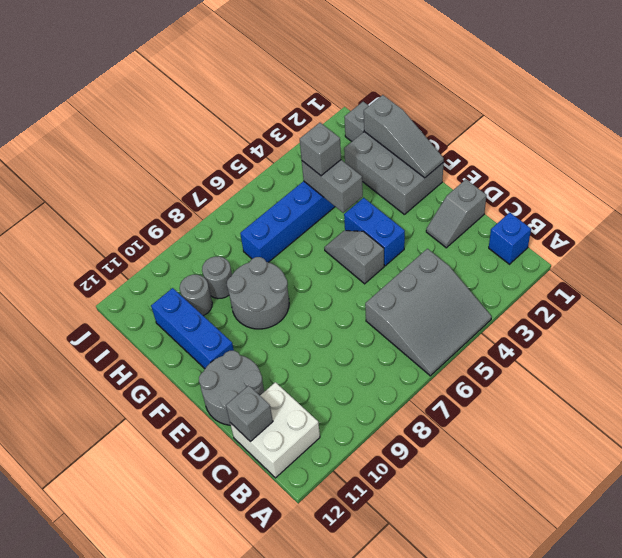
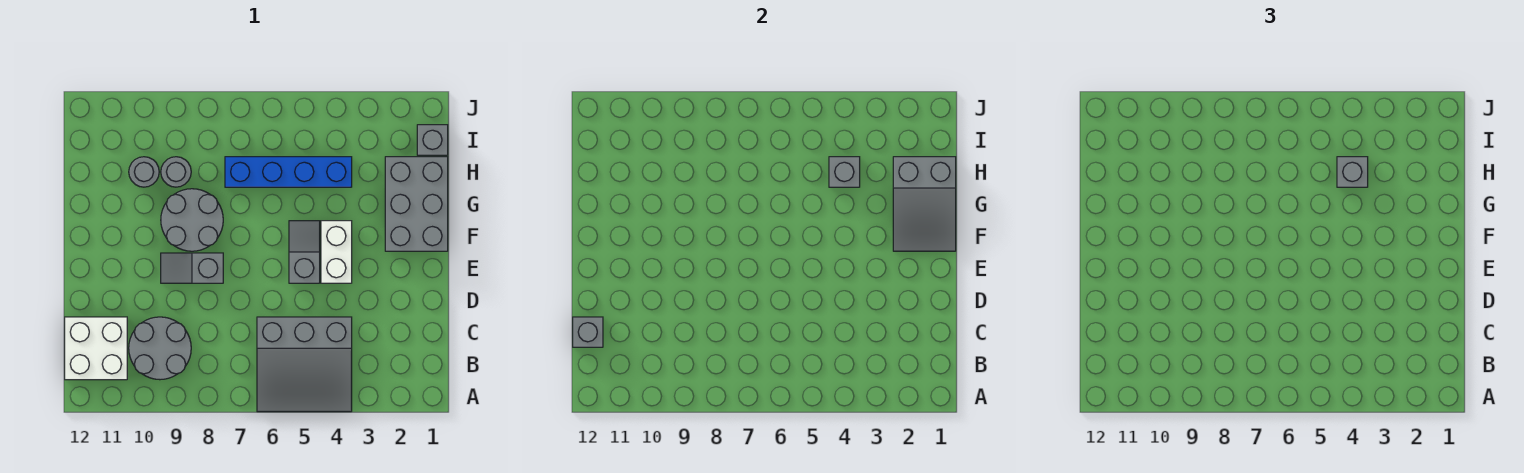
blue 1x1 brick [489,213,531,264] -> none
grey 1x2 slope [426,180,487,248] -> grey 1x2 slope moved to [161,253,223,283]
grey 2x2 round brick [199,351,264,425] -> grey 2x2 round brick moved to [129,317,191,380]
blue 1x2 brick [344,198,405,266] -> white 1x2 brick [321,221,352,283]
grey 1x3 slope [364,95,444,178] -> grey 2x3 slope [893,157,956,251]
blue 1x3 brick [151,288,234,369] -> none
grey 1x2 brick [302,160,363,213] -> grey 1x1 brick [829,157,860,187]

